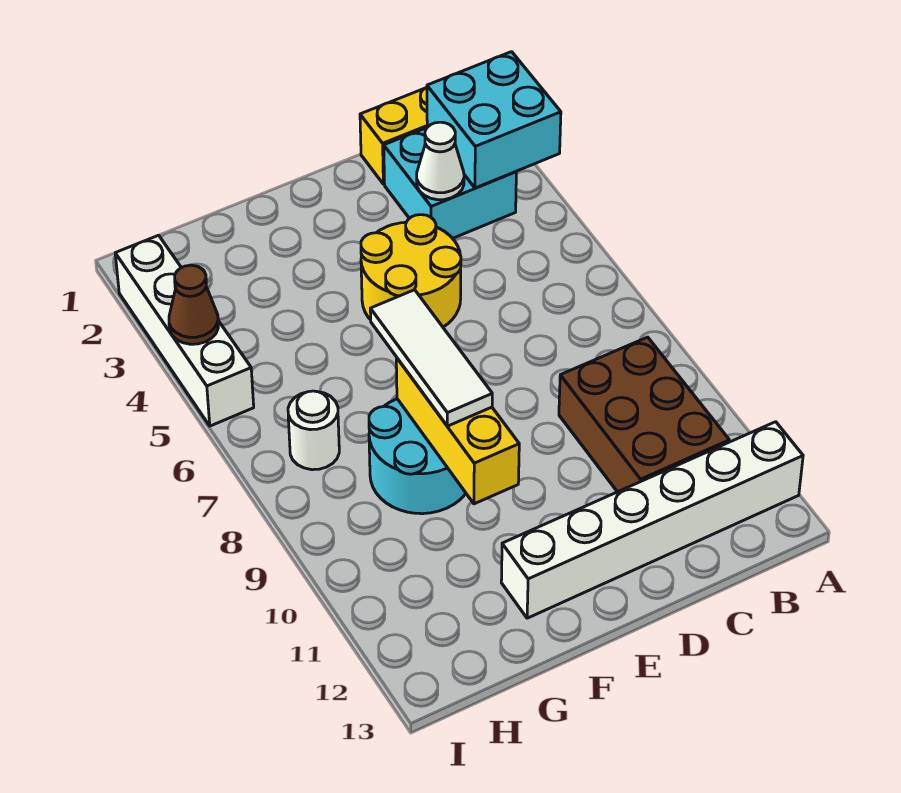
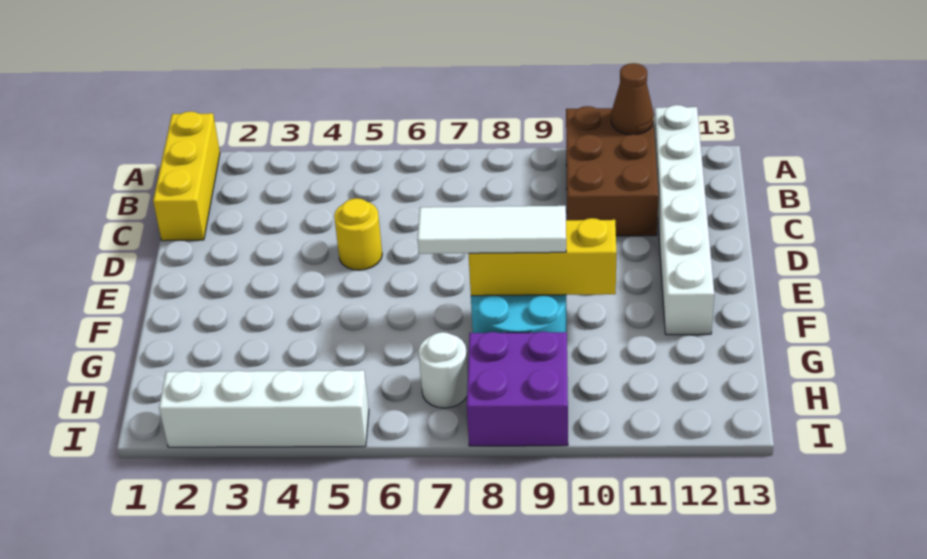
cyan 2x2 brick [427,52,561,188] -> none
cyan 2x2 brick [384,128,516,238] -> none
brown 2x3 brick [559,337,729,492] -> brown 2x3 brick turned to [566,106,658,236]
white 1x1 cone [417,122,464,200] -> none
yellow 2x2 round brick [361,215,461,327] -> yellow 1x1 round brick [334,198,382,270]
none -> purple 2x2 brick [467,332,568,446]
brown 1x1 cone [169,265,218,344] -> brown 1x1 cone moved to [611,63,654,135]

